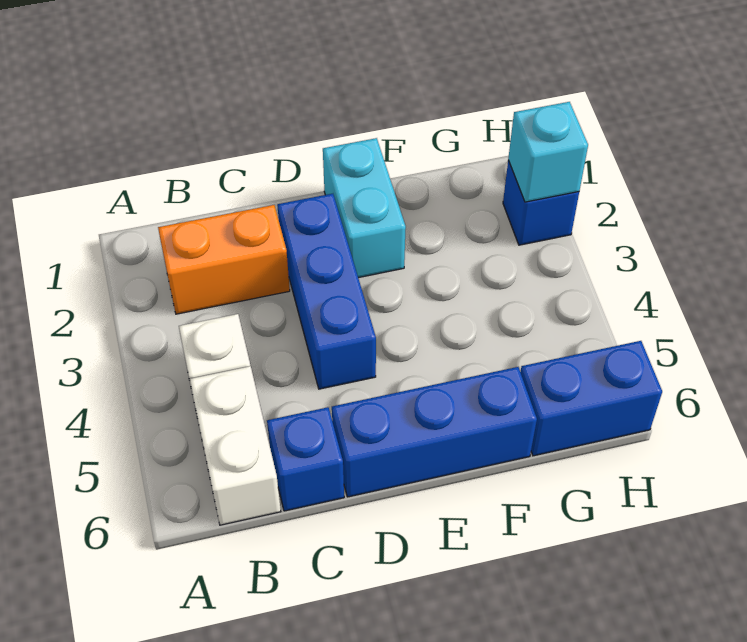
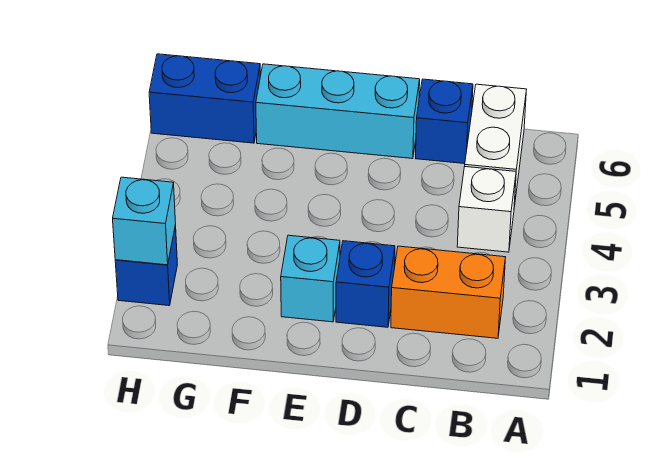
blue 1x3 brick [277,194,376,389] -> blue 1x1 brick [336,241,395,327]
blue 1x3 brick [332,367,537,497] -> cyan 1x3 brick [256,64,420,159]
cyan 1x2 brick [323,138,406,278] -> cyan 1x1 brick [281,235,340,322]

